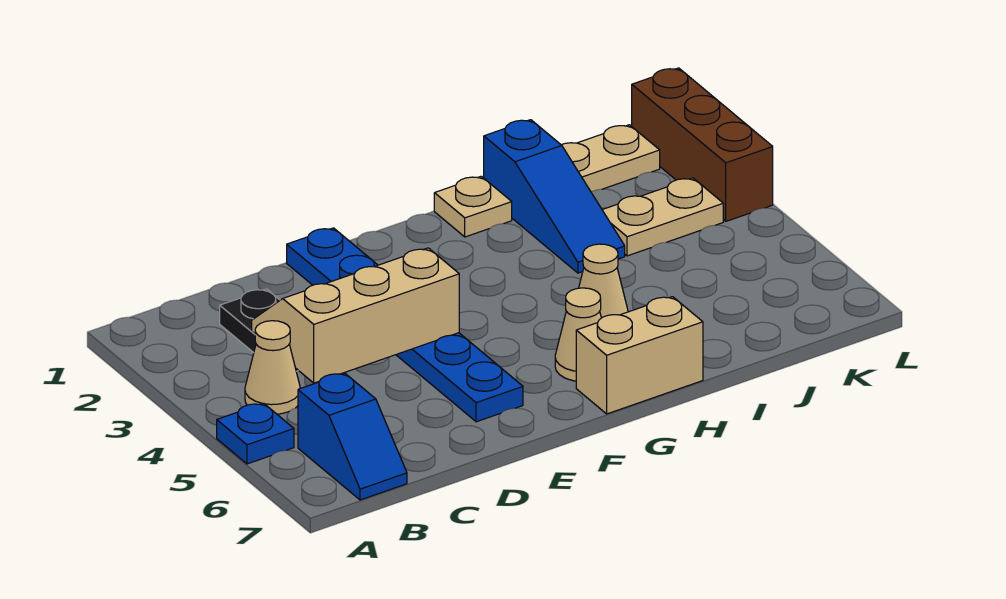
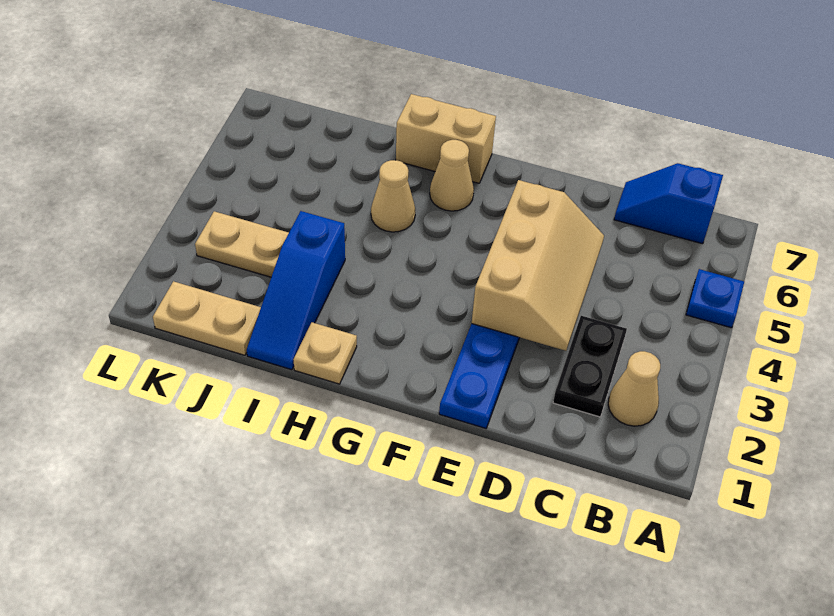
tan 1x1 cone [245,321,300,414] -> tan 1x1 cone moved to [608,351,660,426]
blue 1x2 slope [298,373,407,500] -> blue 1x2 slope turned to [614,163,723,244]
tan 2x3 slope [252,248,459,383] -> tan 2x3 slope turned to [472,180,604,351]
blue 1x3 slope [484,120,625,273] -> blue 1x3 slope turned to [247,211,345,370]
brown 1x3 brick [632,68,773,221] -> none

